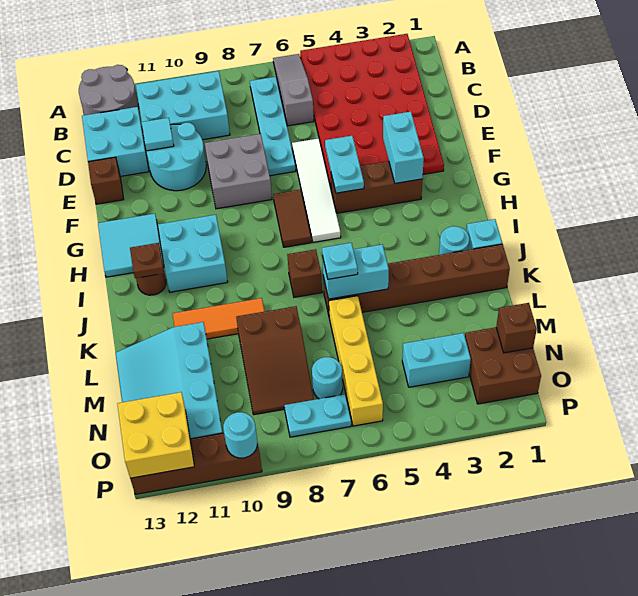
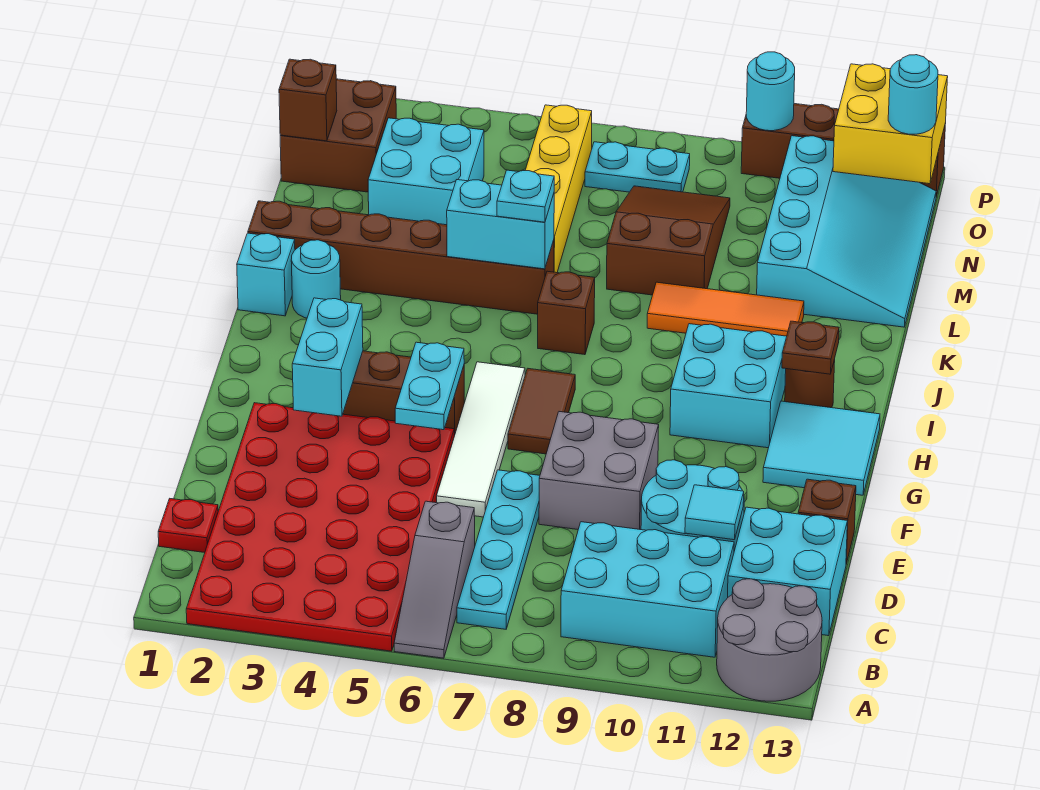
none -> red 1x1 plate [158,499,218,553]
cyan 1x2 brick [402,333,471,387] -> cyan 2x2 brick [368,118,484,225]
cyan 1x1 round brick [312,357,343,399] -> cyan 1x1 round brick moved to [888,55,938,134]

